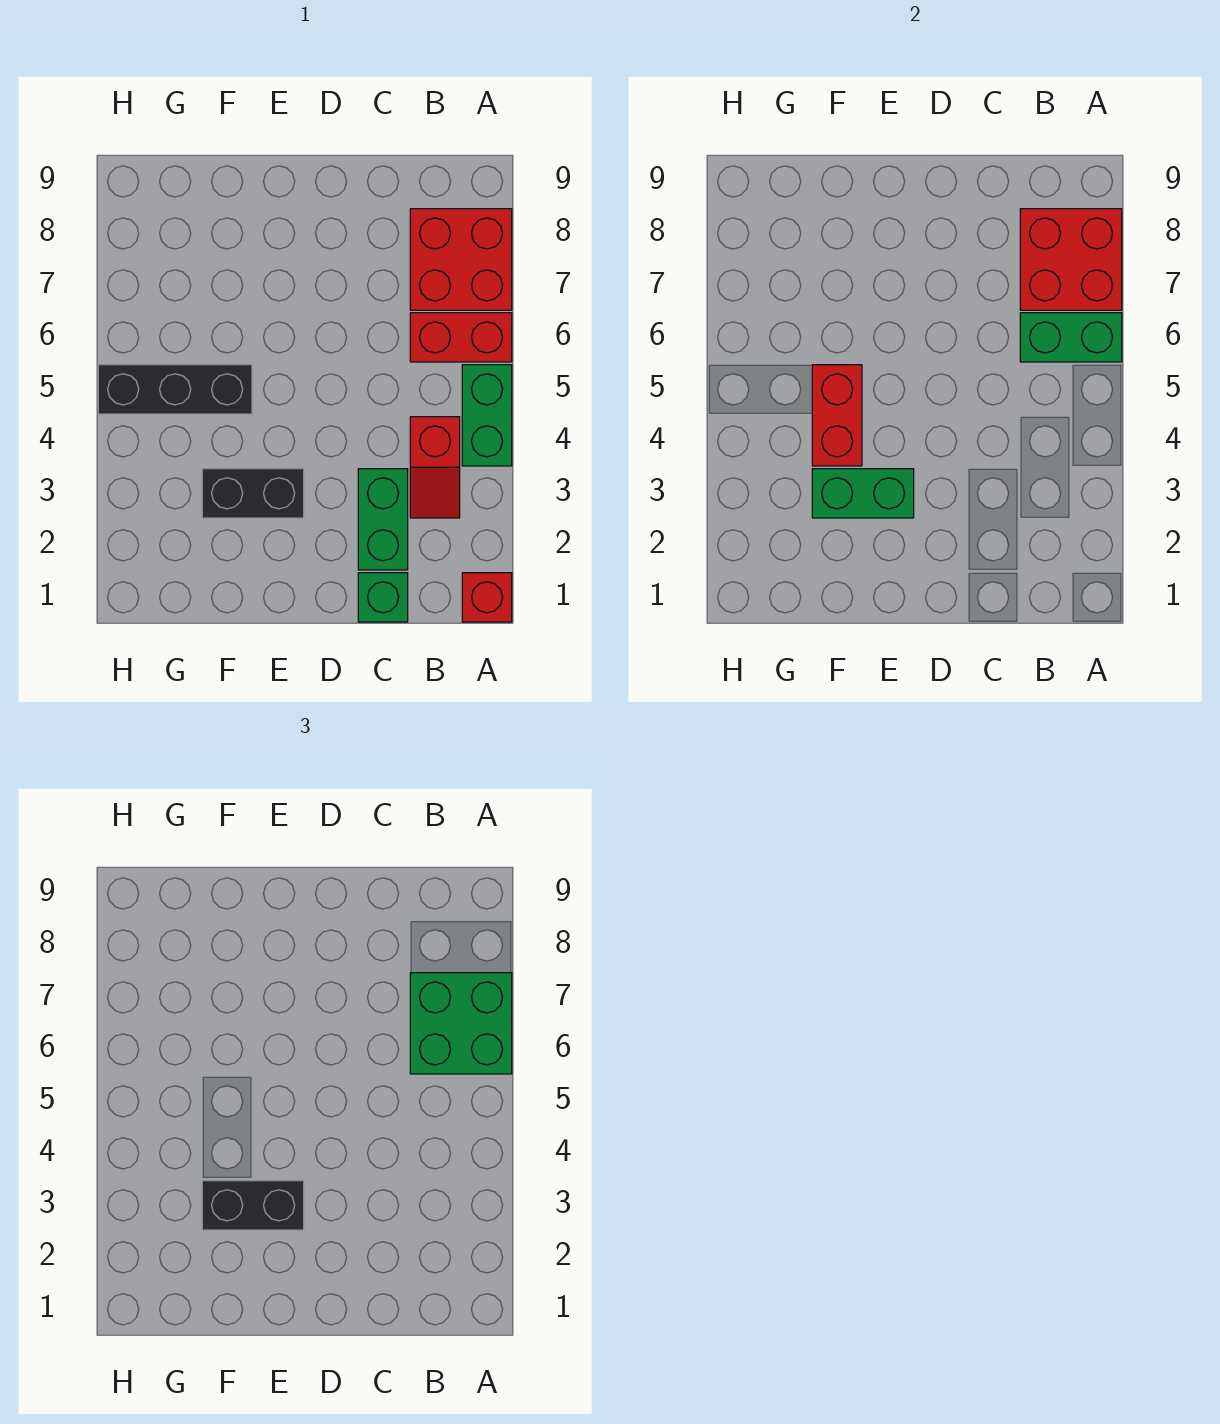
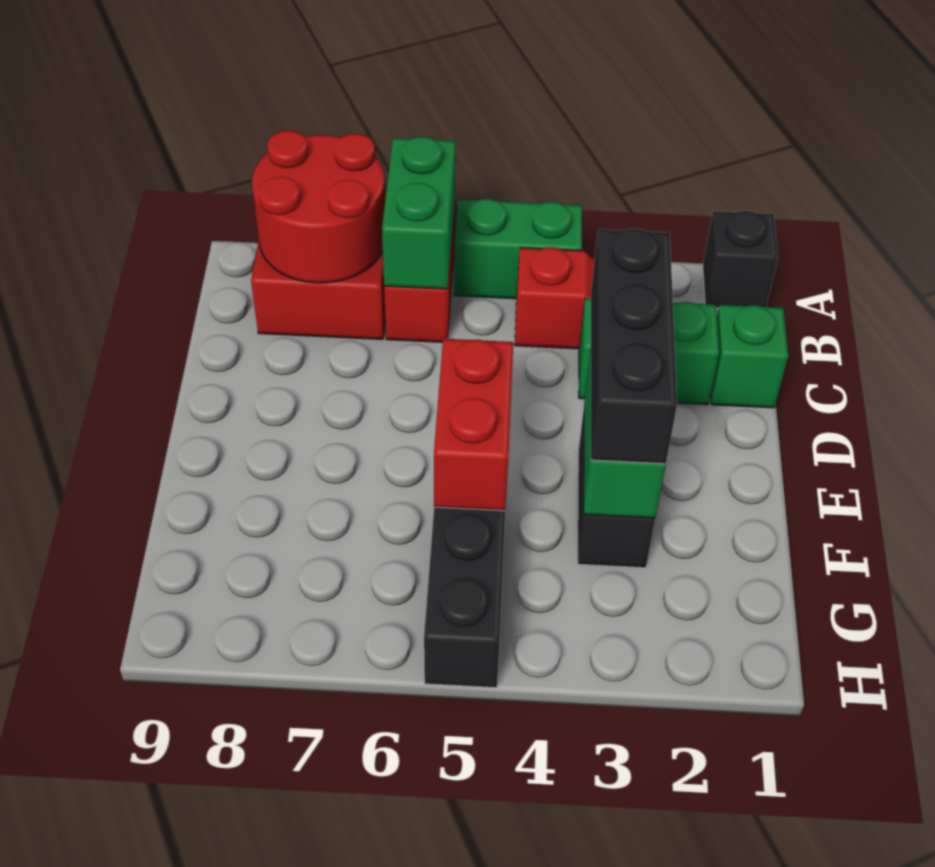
red 1x1 brick [462,573,512,622] -> black 1x1 brick [703,211,778,308]
green 2x2 brick [410,973,512,1074] -> none
red 2x2 brick [1020,209,1122,310] -> red 2x2 round brick [252,131,385,283]
black 1x2 brick [202,1181,304,1230] -> black 1x3 brick [591,229,677,464]
red 1x2 brick [812,365,862,466] -> red 1x2 brick turned to [434,339,513,511]

